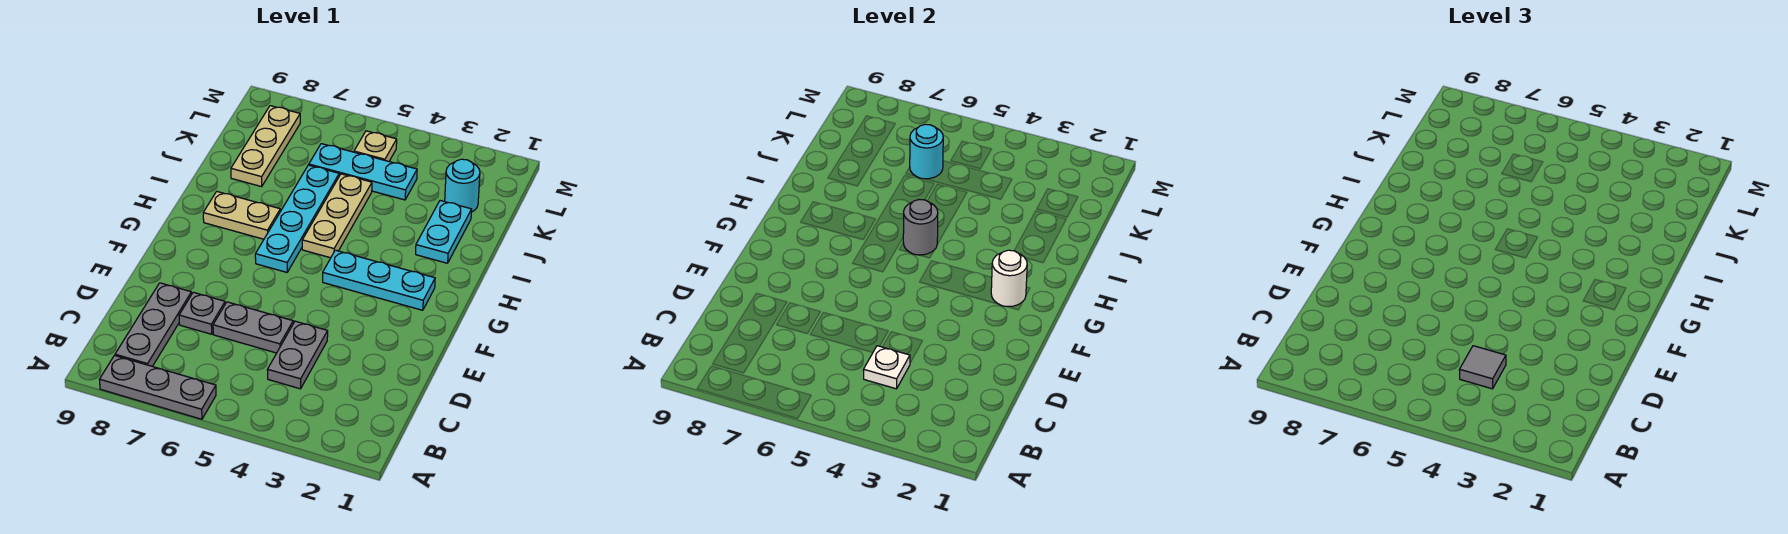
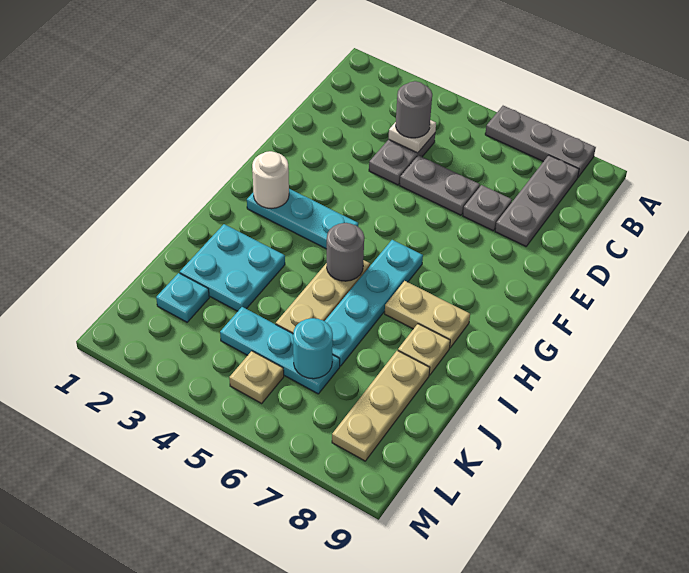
grey 1x1 tile [1459,346,1506,389] -> grey 1x1 round brick [396,81,432,138]
cyan 1x2 plate [416,201,472,263] -> cyan 2x2 plate [180,224,285,311]
none -> tan 1x1 plate [398,324,450,375]
cyan 1x1 round brick [445,159,480,212] -> cyan 1x1 plate [156,273,209,322]

